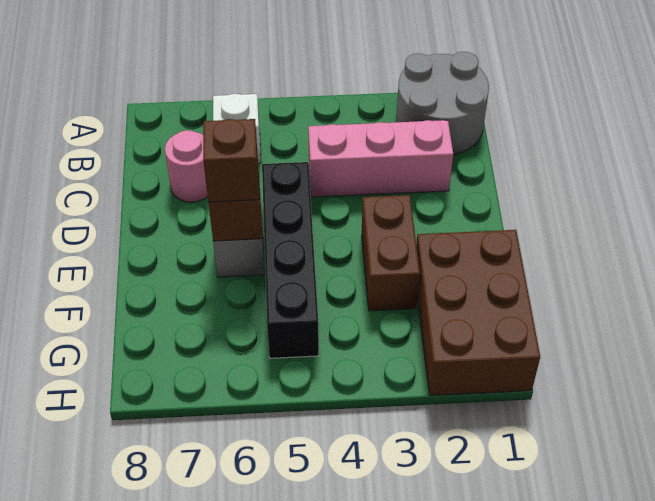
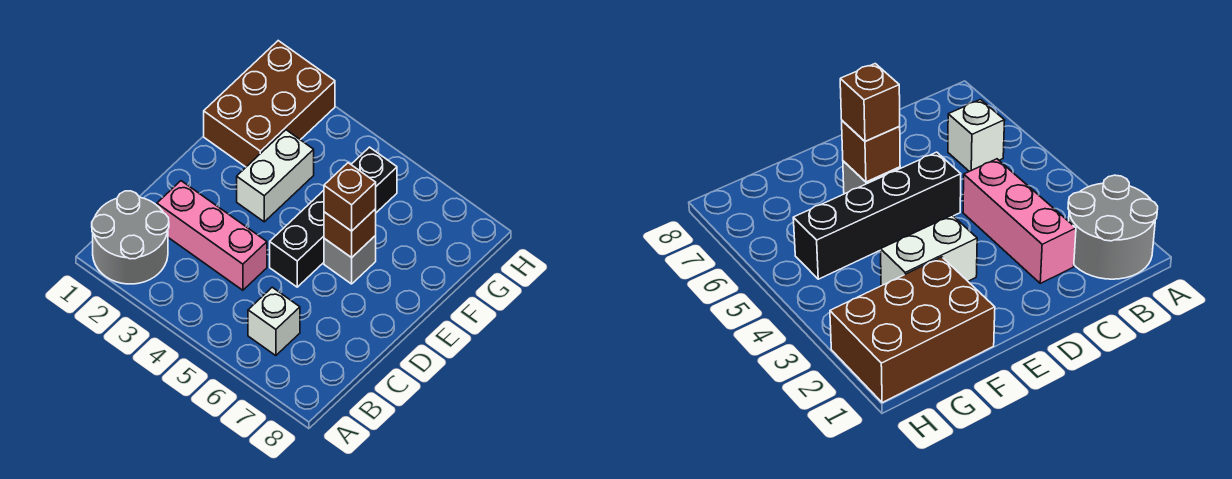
pink 1x1 round brick [165,130,208,202] -> none
brown 1x2 brick [362,195,420,311] -> white 1x2 brick [237,130,314,222]

